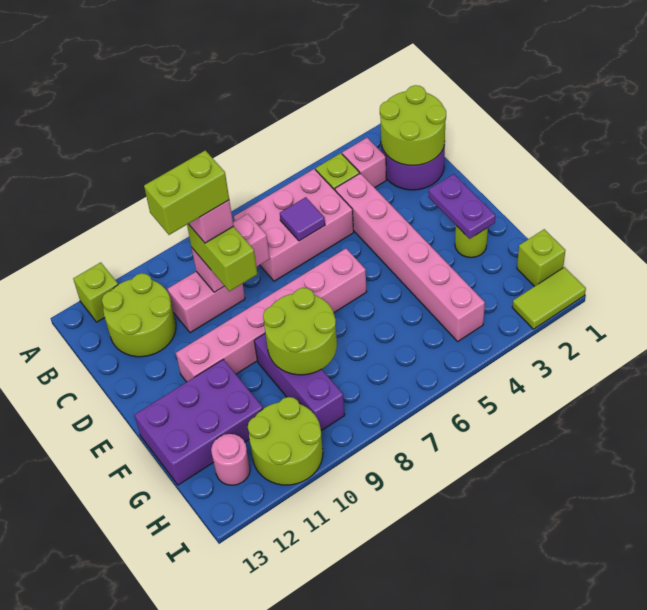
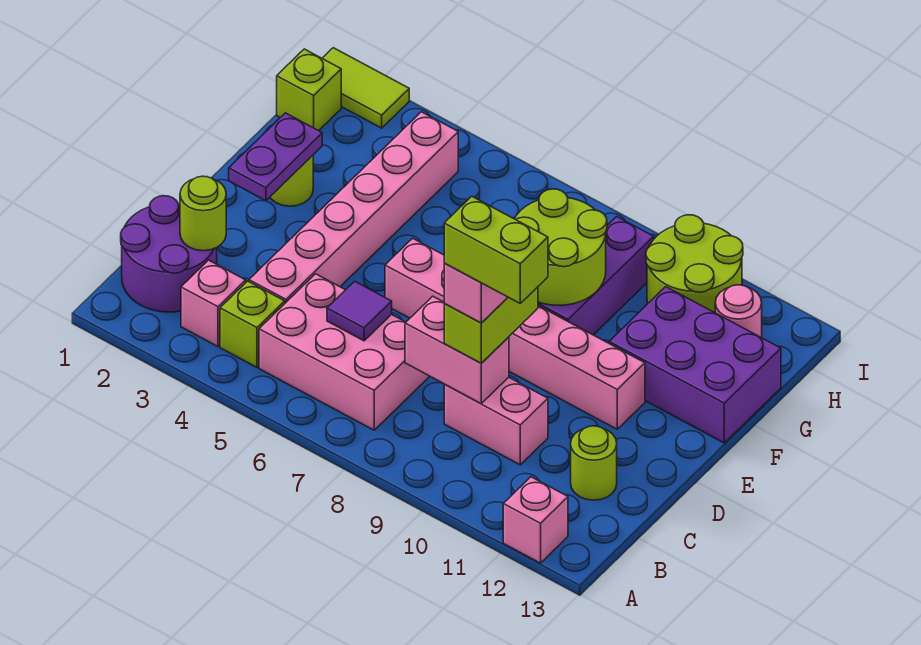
lime 1x1 brick [73,262,118,322] -> pink 1x1 brick [503,477,568,563]
lime 2x2 round brick [380,85,446,165] -> lime 1x1 round brick [180,176,226,251]
lime 2x2 round brick [102,273,176,357] -> lime 1x1 round brick [571,426,617,500]

